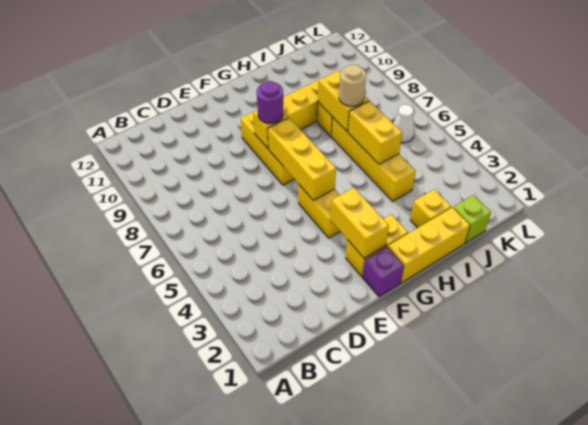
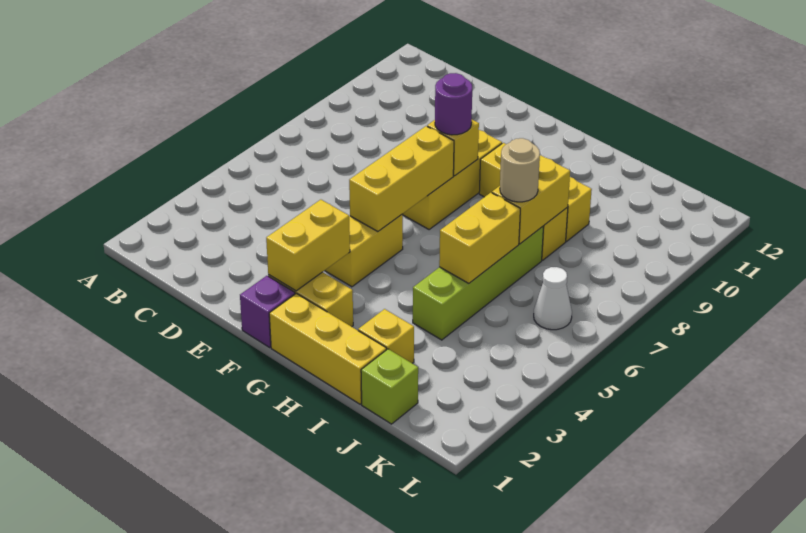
yellow 1x4 brick [331,118,416,201] -> lime 1x4 brick [413,226,544,340]

